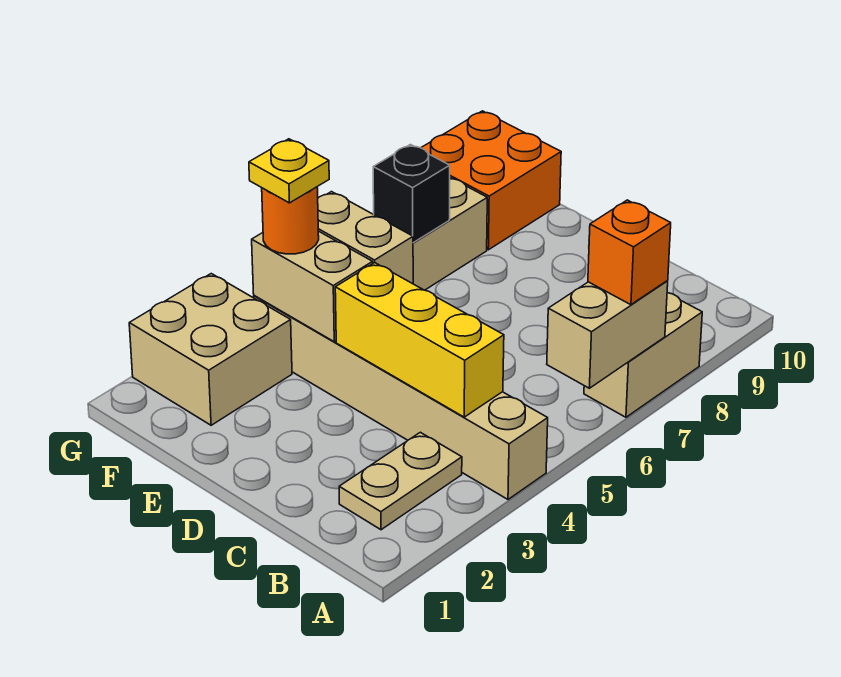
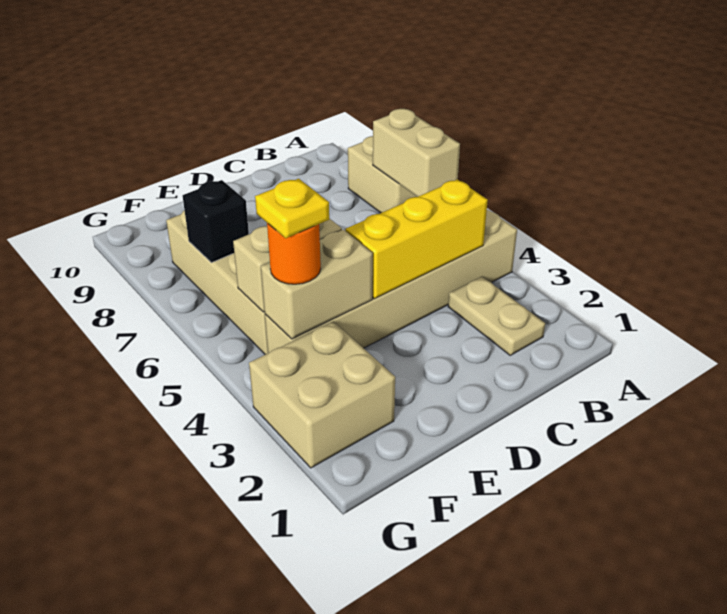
orange 1x1 brick [588,200,671,305] -> none
orange 2x2 brick [421,111,561,250] -> none

